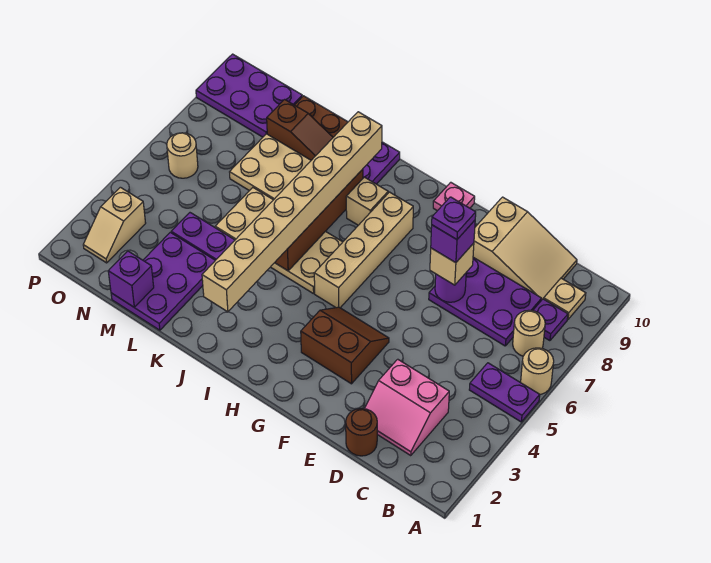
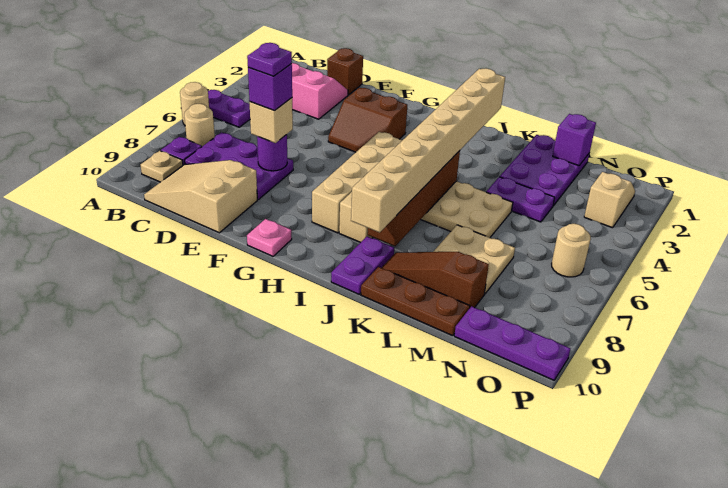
brown 1x1 round brick [346,409,377,456] -> brown 1x1 brick [327,48,363,95]
purple 2x3 plate [196,54,302,137] -> purple 1x3 plate [454,306,570,380]

